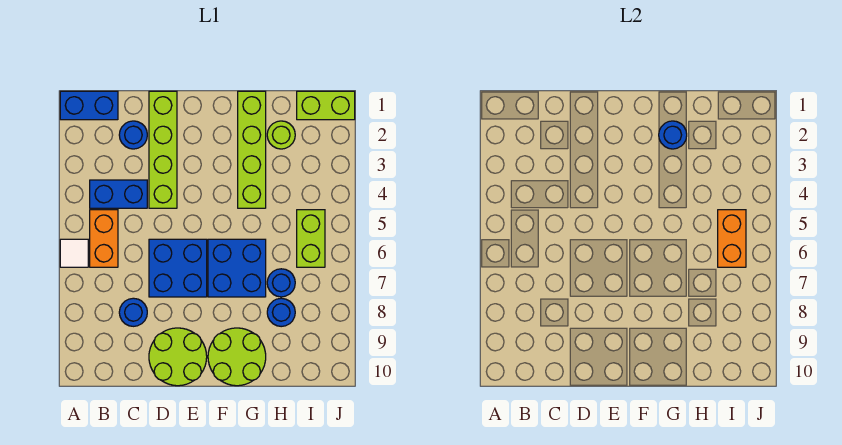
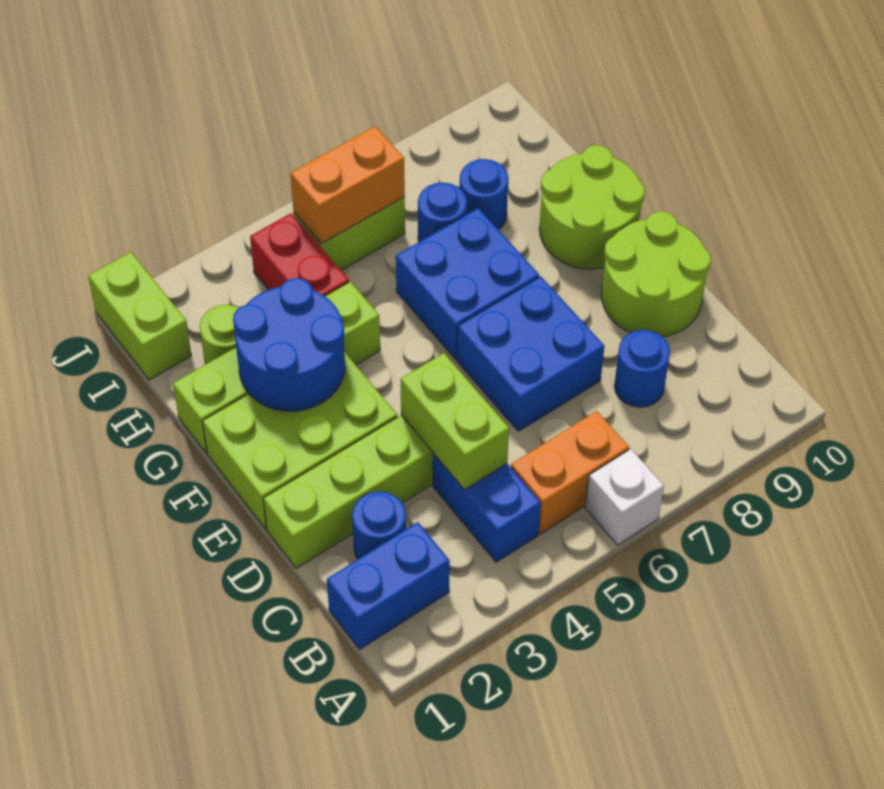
blue 1x2 brick [60,91,118,120] -> blue 1x2 brick turned to [327,522,450,649]
white 1x1 tile [60,239,88,267] -> white 1x1 brick [585,449,664,545]
none -> lime 1x2 brick [401,353,509,490]
none -> lime 2x3 brick [203,352,397,529]
blue 1x1 round brick [659,121,687,149] -> blue 2x2 round brick [233,278,345,411]
none -> red 1x2 brick [250,213,349,296]

